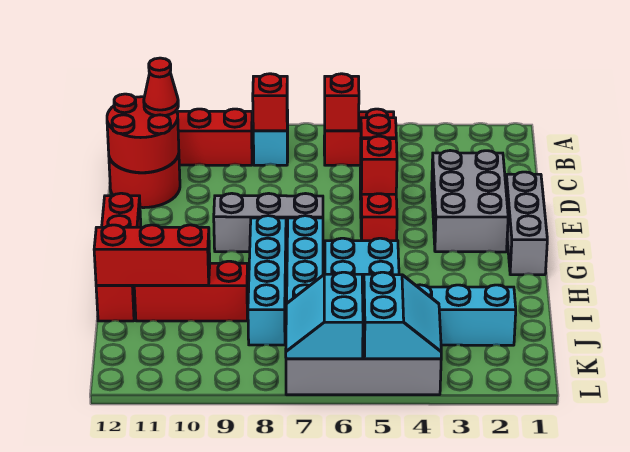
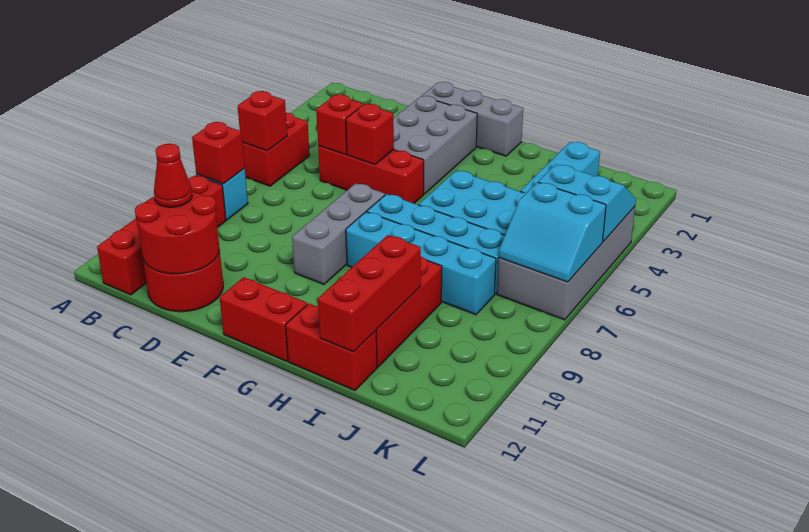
grey 2x3 brick [432,151,508,252] -> grey 2x3 brick turned to [393,96,477,194]

